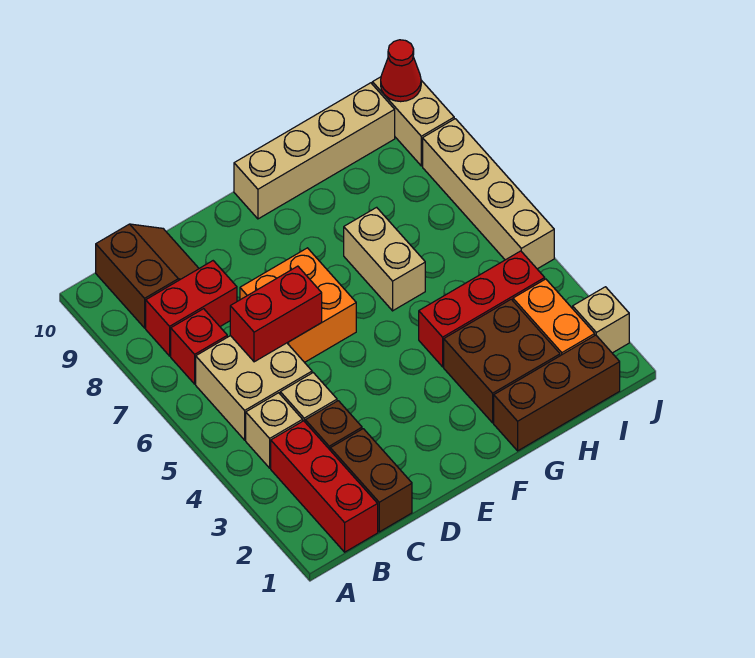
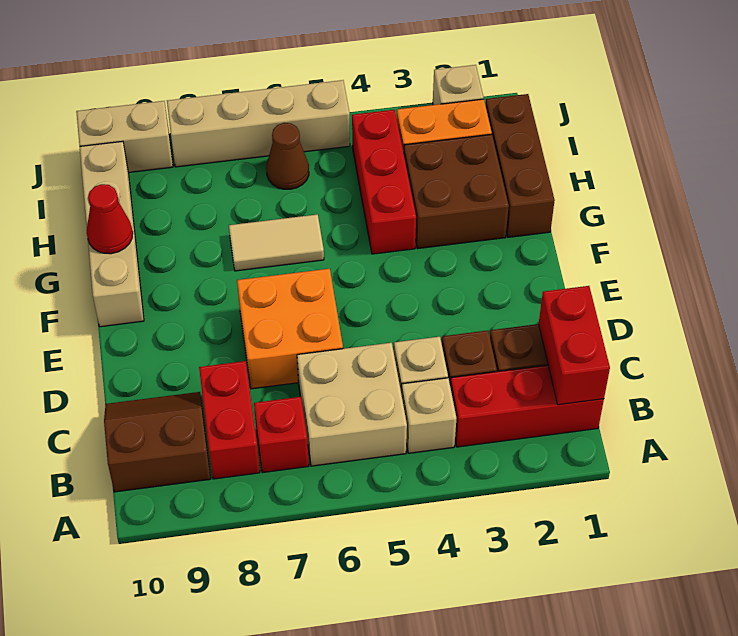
red 1x2 brick [230,266,322,362] -> red 1x2 brick moved to [539,286,610,405]
tan 1x2 brick [344,207,425,311] -> tan 1x2 tile [229,214,324,271]
none -> brown 1x1 cone [266,123,309,189]
red 1x1 cone [381,40,421,102] -> red 1x1 cone moved to [87,184,133,254]

